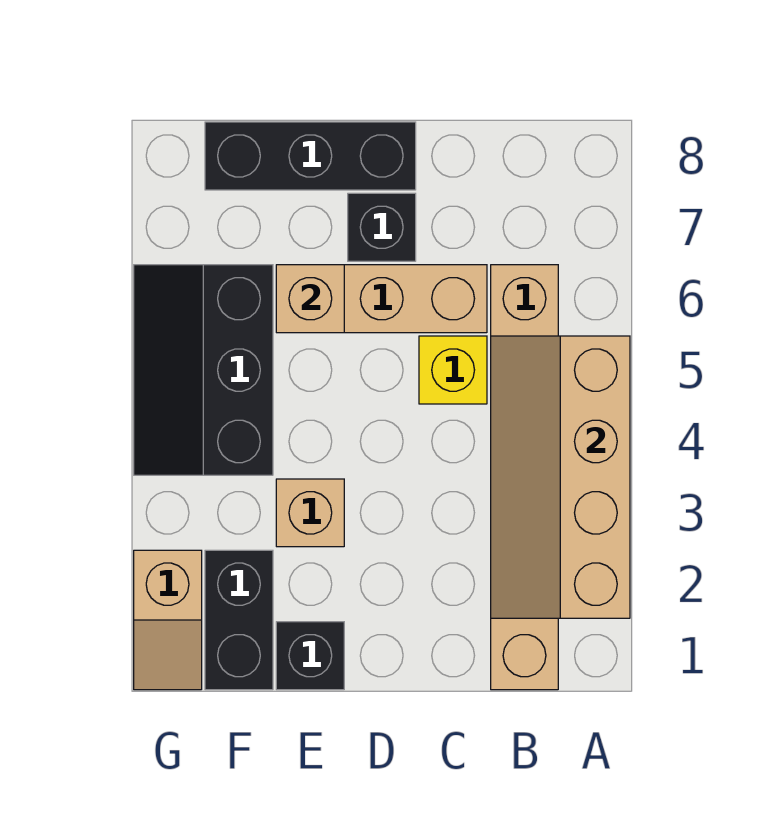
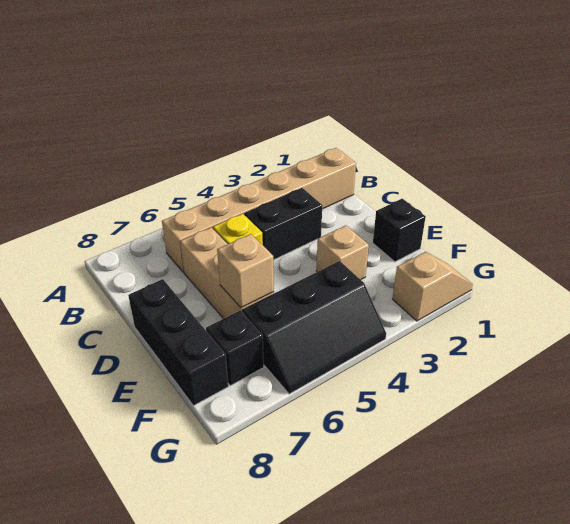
tan 2x4 slope [491,336,630,618] -> none
black 1x1 brick [348,193,416,261] -> black 1x1 brick moved to [206,311,264,386]
black 1x2 brick [205,550,273,690] -> black 1x2 brick moved to [244,188,322,260]

